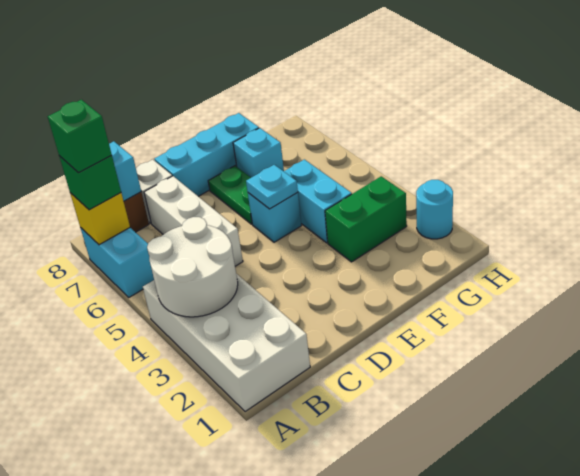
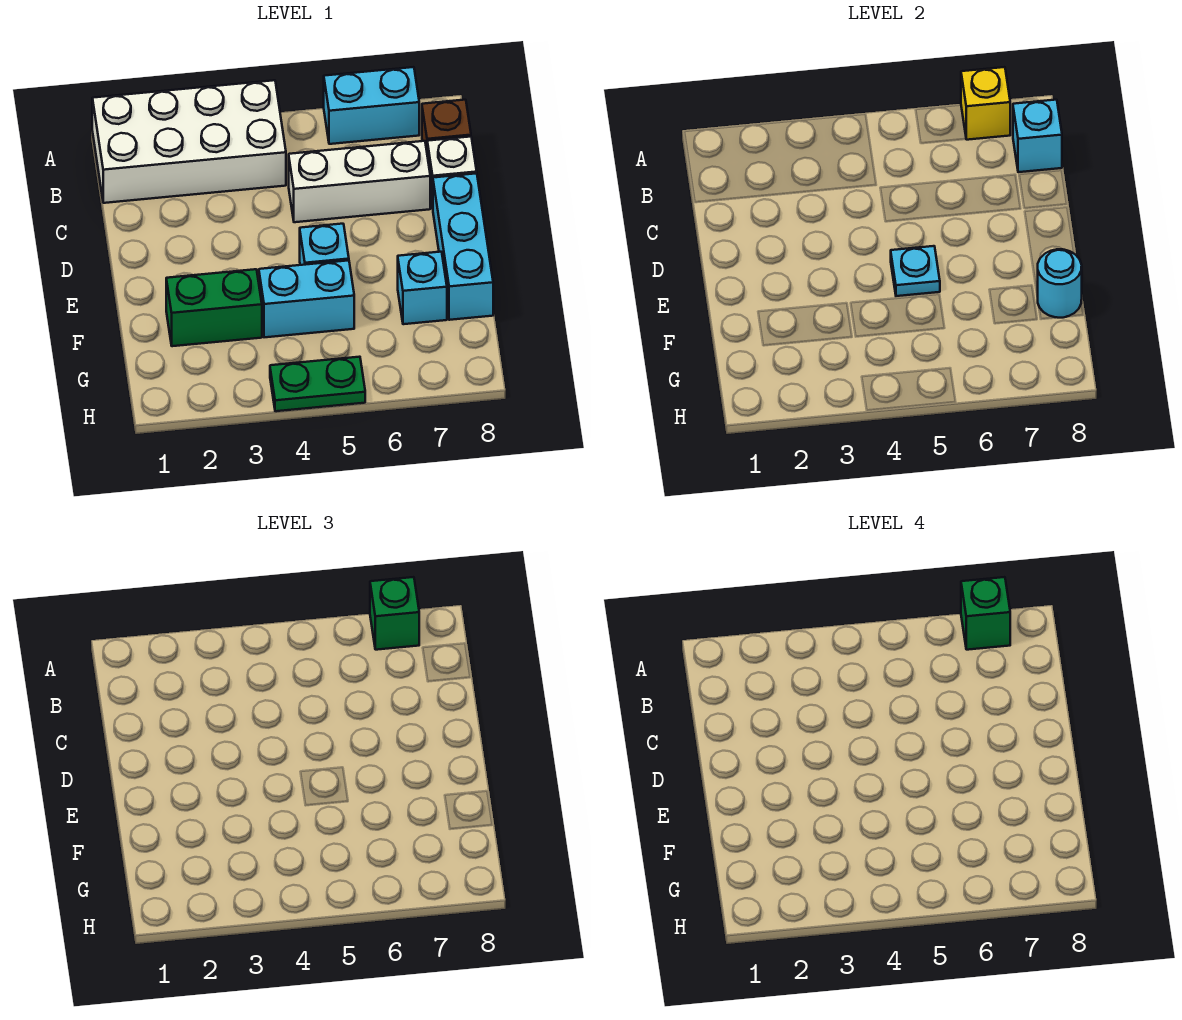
white 2x2 round brick [147,217,238,317] -> none
green 1x2 plate [208,166,252,224] -> green 1x2 plate moved to [270,357,365,411]
green 1x2 brick [325,176,407,262] -> green 1x2 brick turned to [166,269,262,346]
cyan 1x1 round brick [416,180,453,239] -> cyan 1x1 round brick moved to [1038,249,1082,318]

